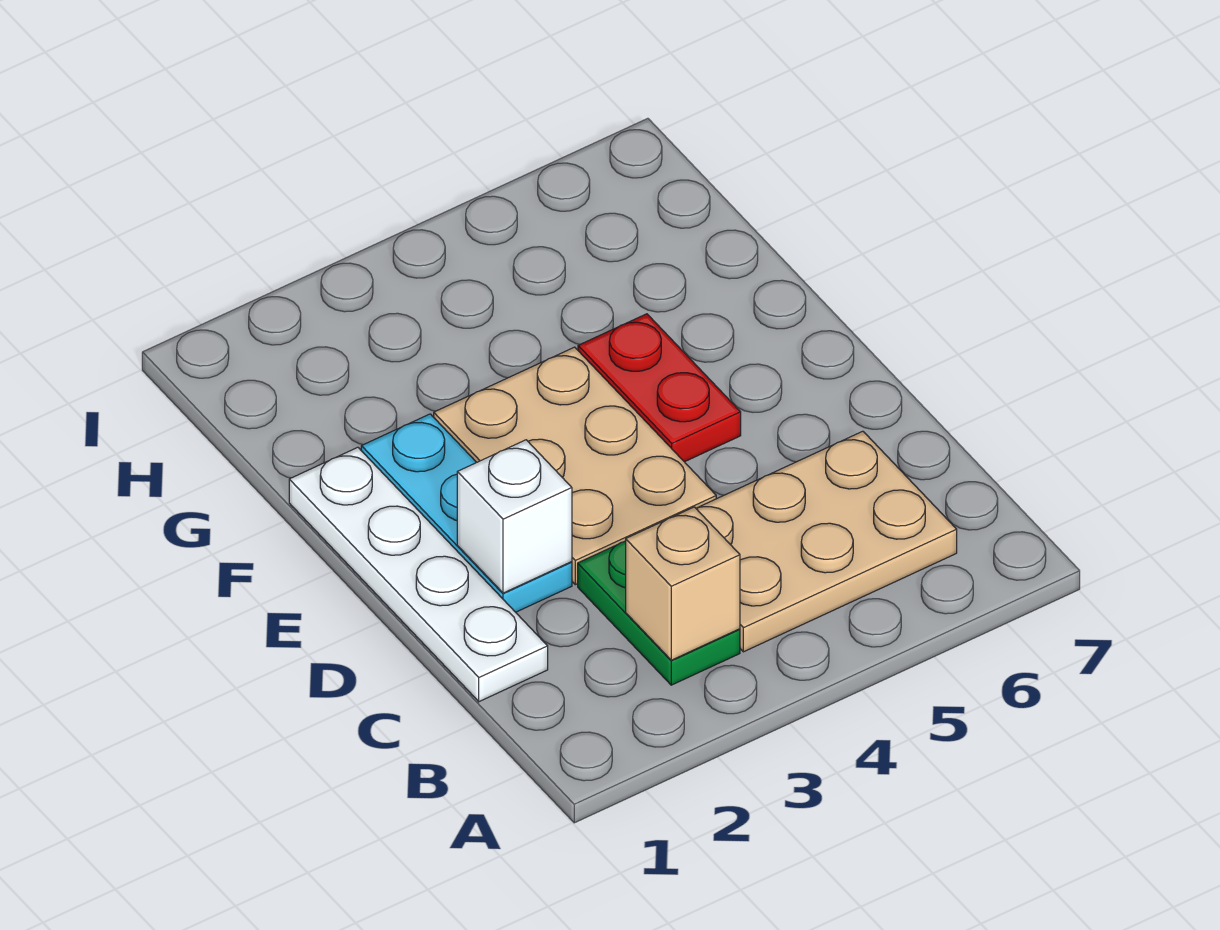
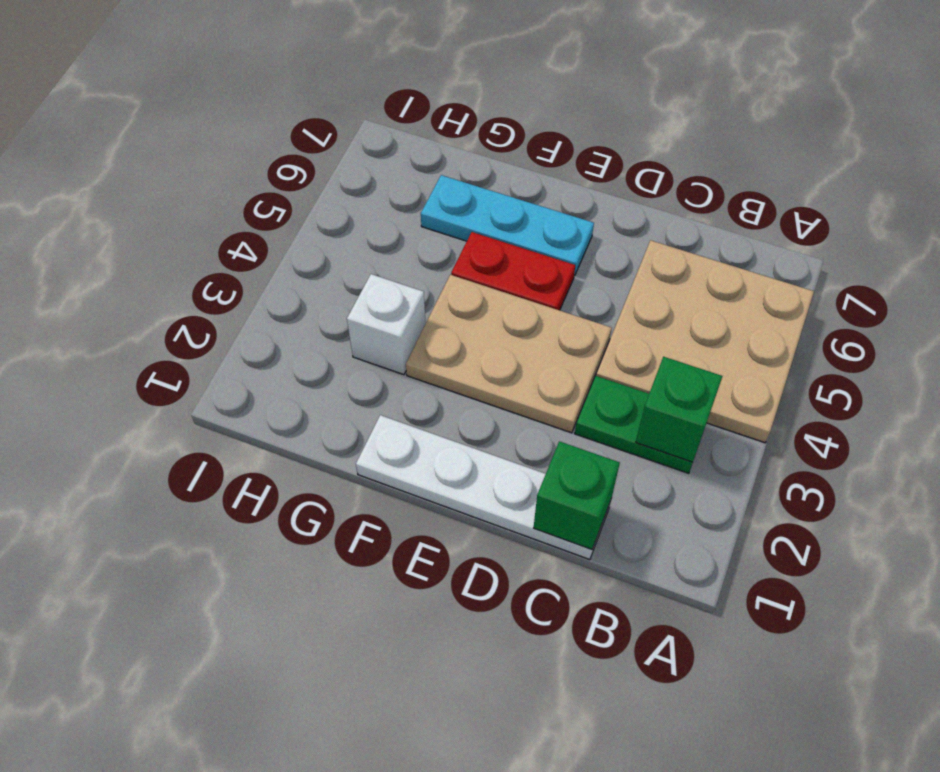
tan 1x1 brick [626,507,740,660] -> green 1x1 brick [636,357,722,462]
tan 2x3 plate [696,431,957,652] -> tan 3x3 plate [596,240,814,443]
none -> green 1x1 brick [534,441,620,550]
cyan 1x3 plate [361,414,572,612] -> cyan 1x3 plate moved to [421,175,594,276]
white 1x1 brick [457,440,572,593] -> white 1x1 brick moved to [347,274,426,375]

